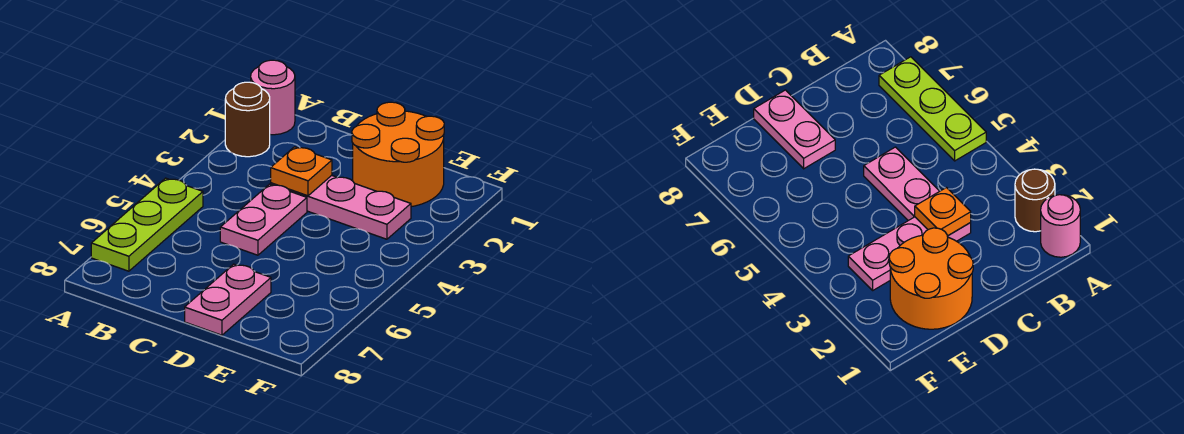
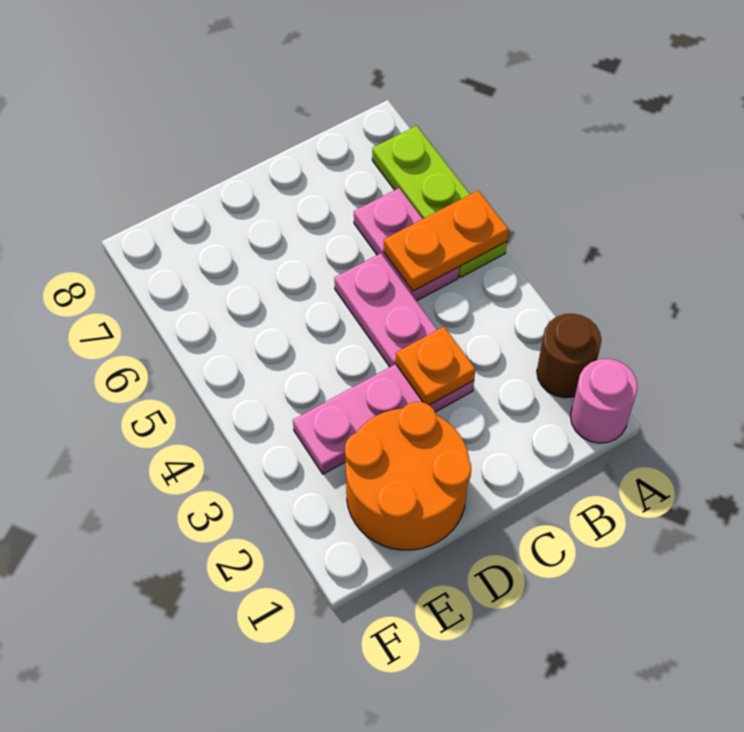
none -> orange 1x2 plate [384,191,509,291]
pink 1x2 plate [185,264,271,335] -> pink 1x2 plate moved to [354,188,459,301]

